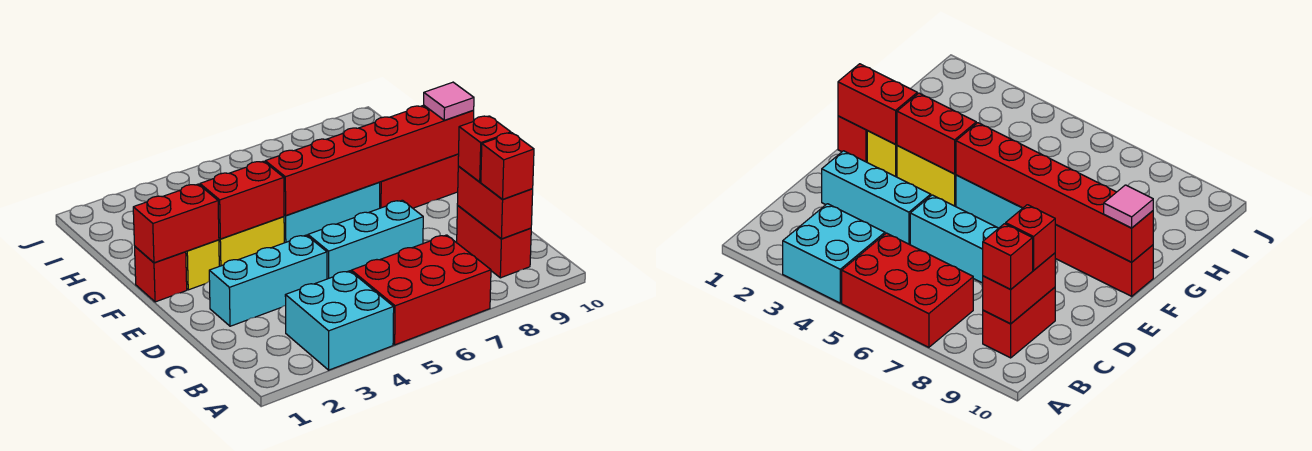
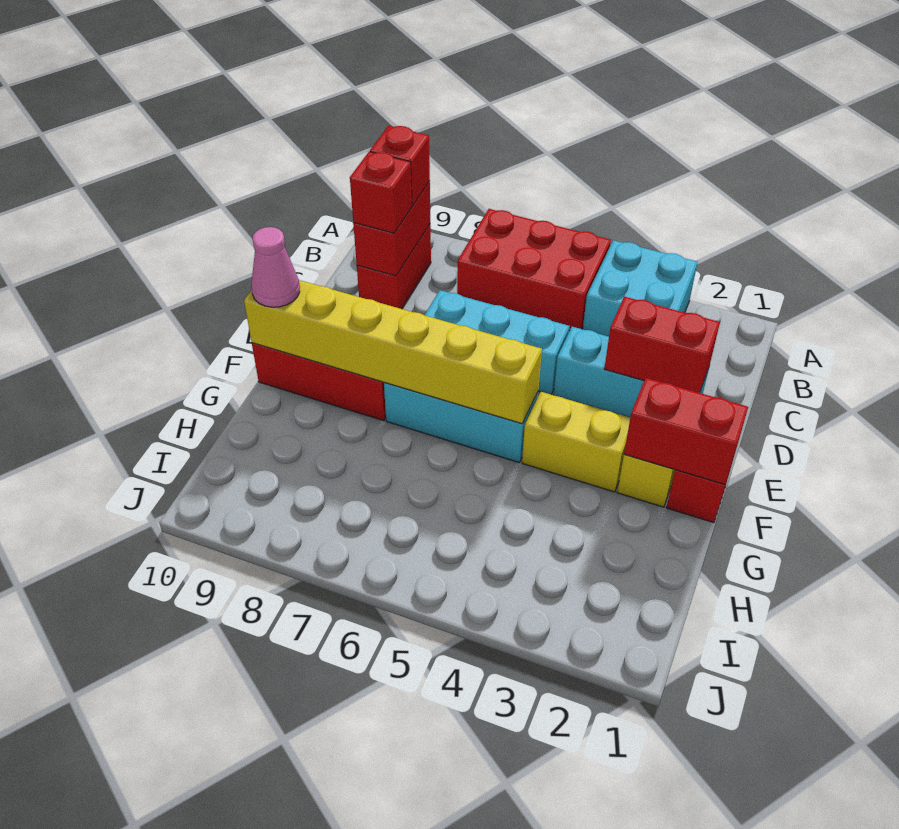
red 1x2 brick [200,161,284,239] -> red 1x2 brick moved to [604,297,720,393]
red 1x6 brick [265,105,474,216] -> yellow 1x6 brick [244,280,542,424]
pink 1x1 tile [424,82,474,120] -> pink 1x1 cone [251,227,300,307]

